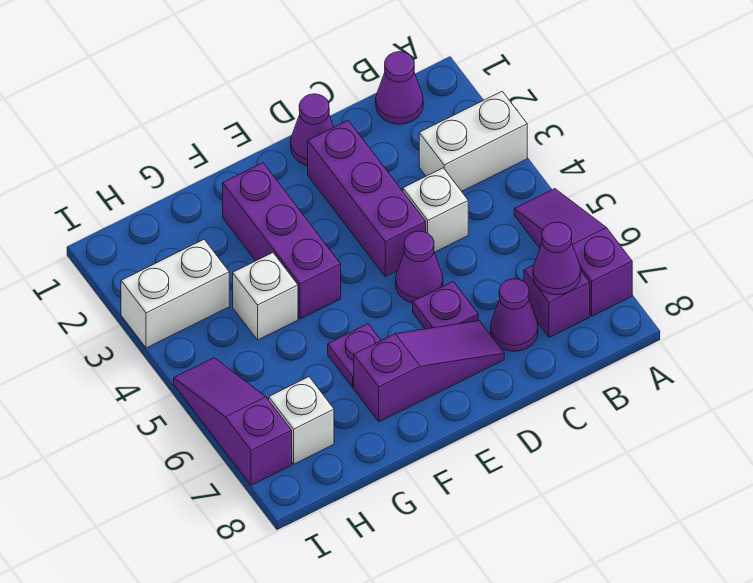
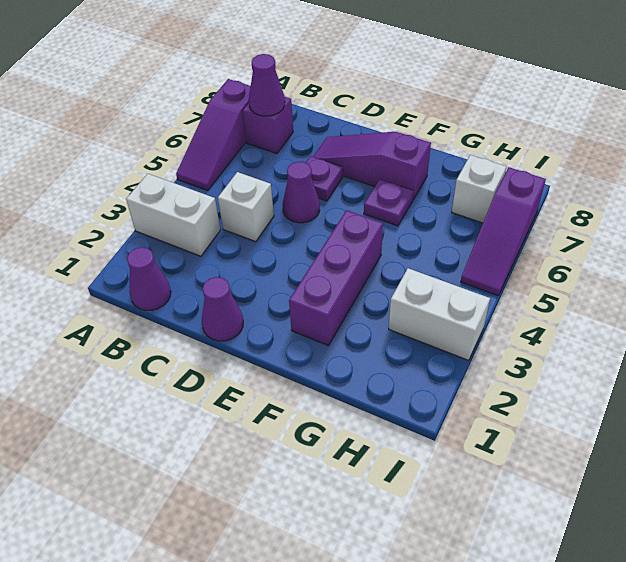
purple 1x1 cone [491,279,538,351] -> none
purple 1x3 brick [308,121,426,277] -> none
white 1x1 brick [233,253,298,340] -> none

